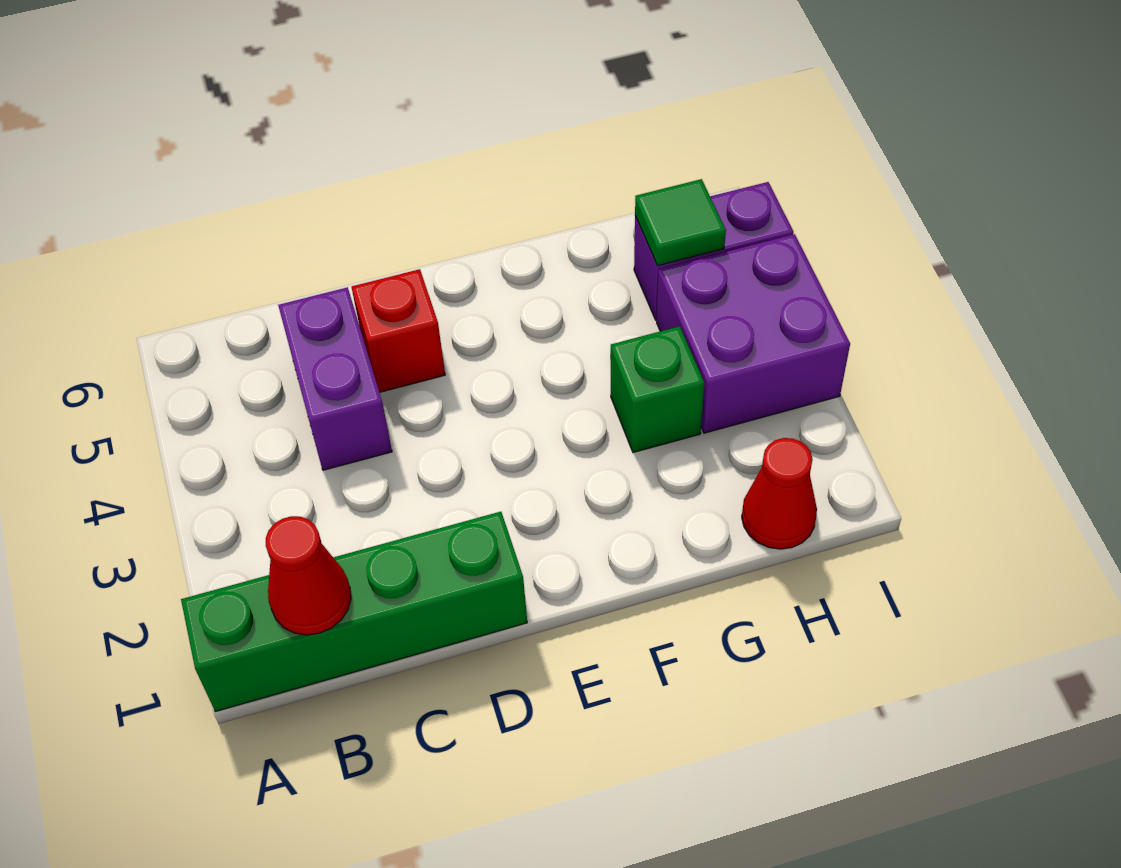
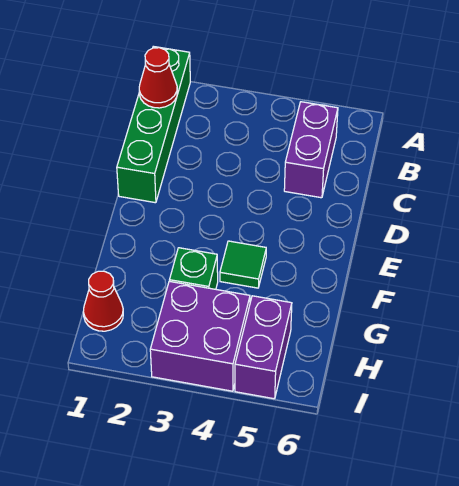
purple 1x2 brick [278,287,392,470] -> purple 1x2 brick turned to [284,102,338,198]
red 1x1 brick [352,269,445,392] -> none
green 1x1 tile [635,179,726,266] -> green 1x1 tile moved to [220,241,266,288]

